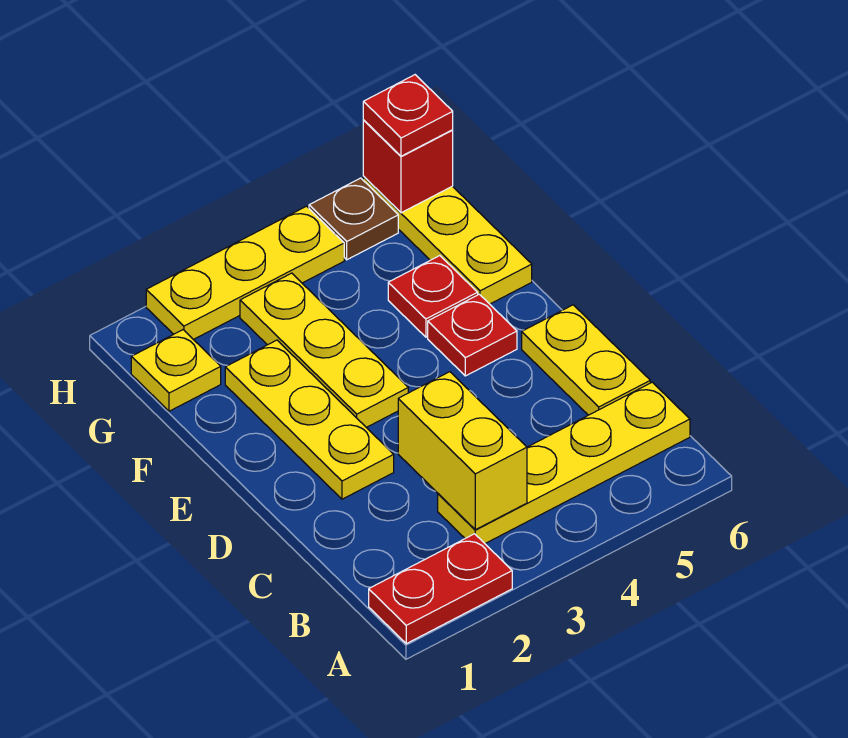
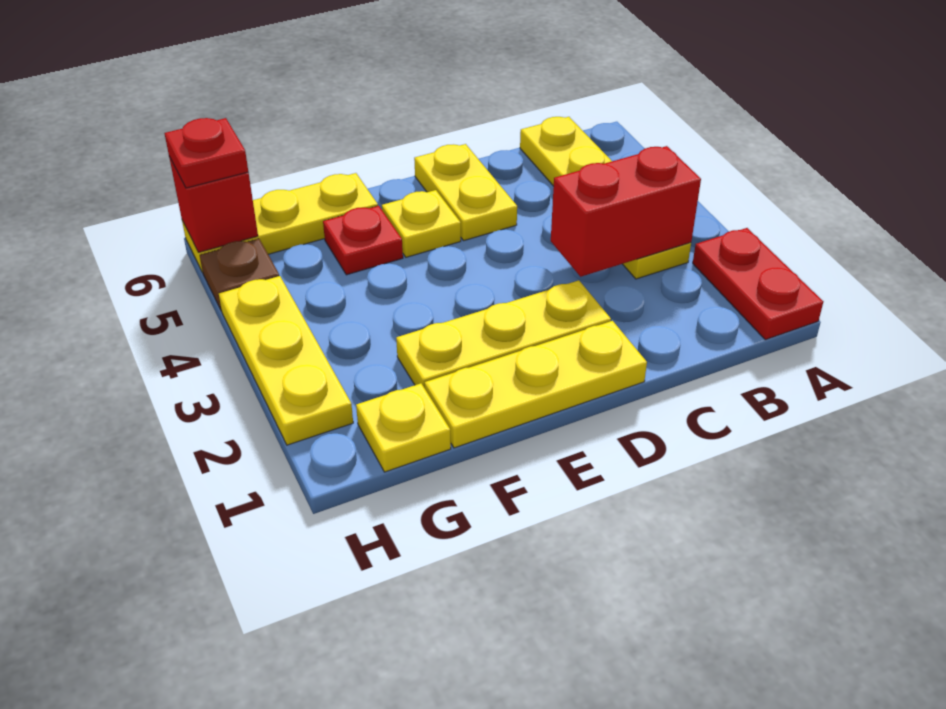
yellow 1x2 brick [398,372,527,530] -> red 1x2 brick [551,146,701,277]
yellow 1x2 plate [522,305,650,415] -> yellow 1x2 plate turned to [414,144,517,241]
yellow 1x3 plate [240,273,408,427] -> yellow 1x3 plate moved to [425,321,647,448]
red 1x1 plate [428,294,517,376] -> yellow 1x1 plate [382,190,461,257]

